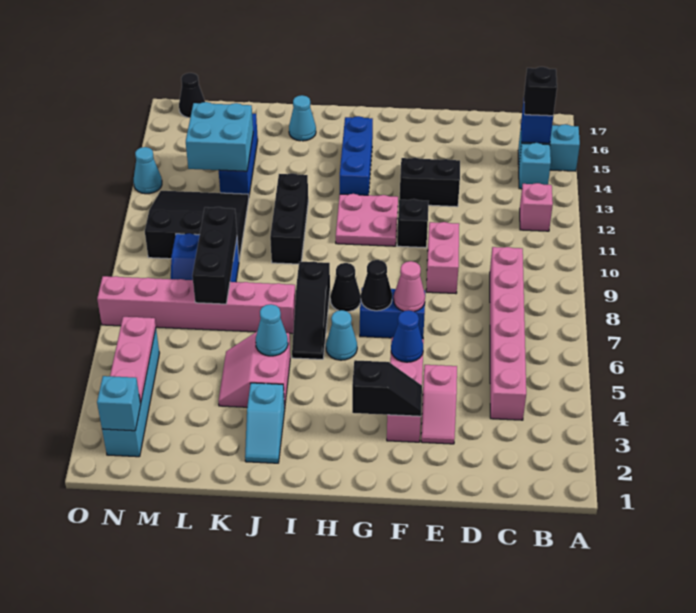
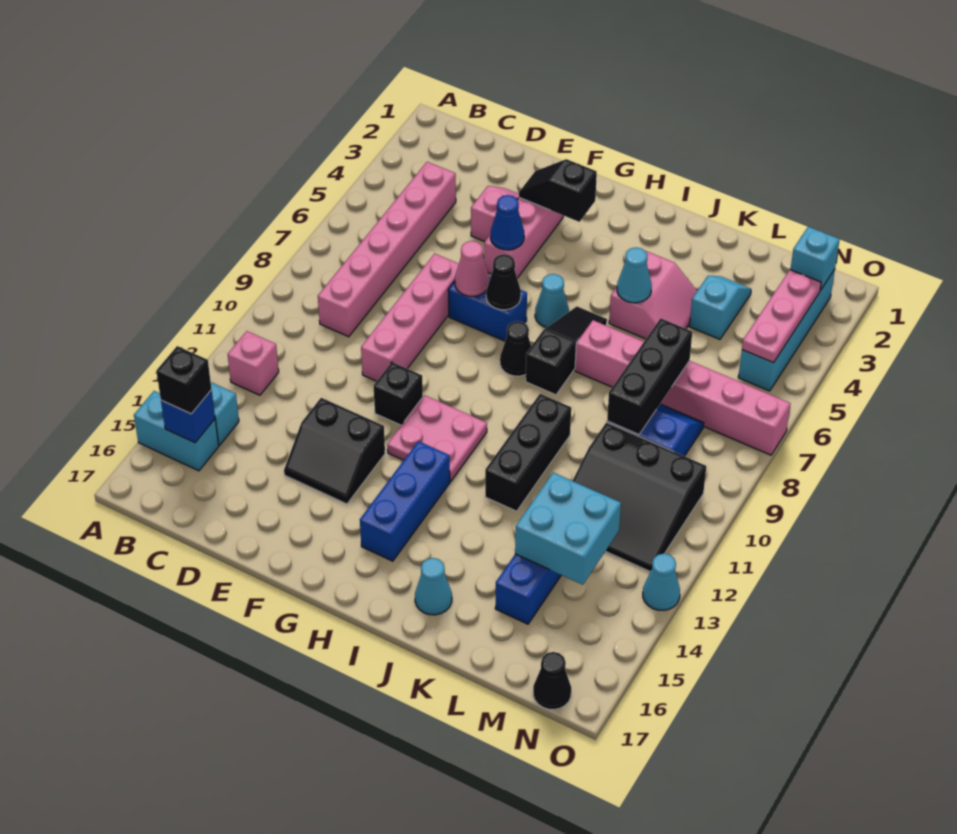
pink 1x2 brick [426,222,459,294] -> pink 1x4 brick [361,254,459,381]
cyan 1x2 slope [245,383,285,463] -> cyan 1x2 slope moved to [689,276,751,339]

